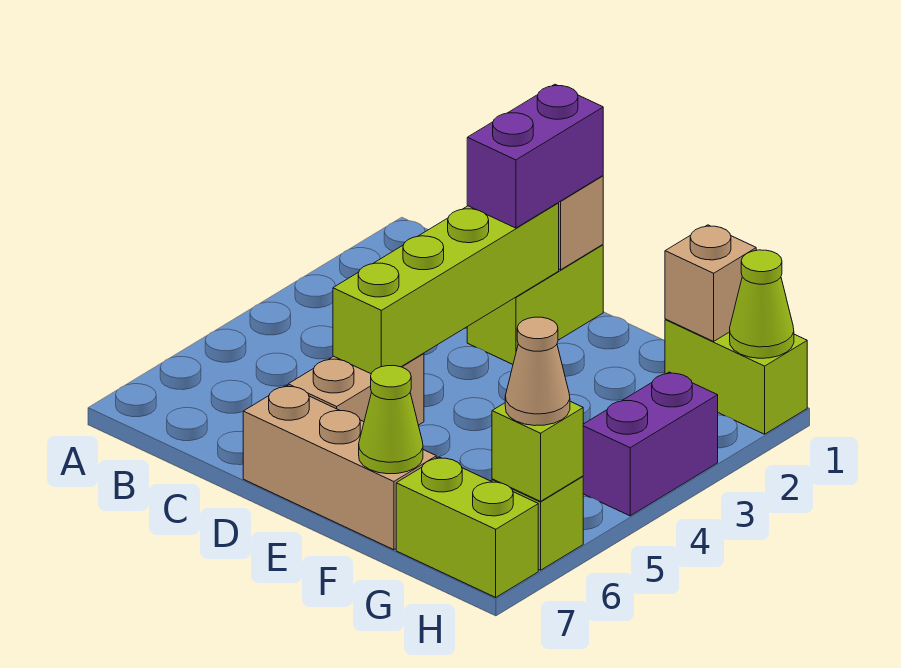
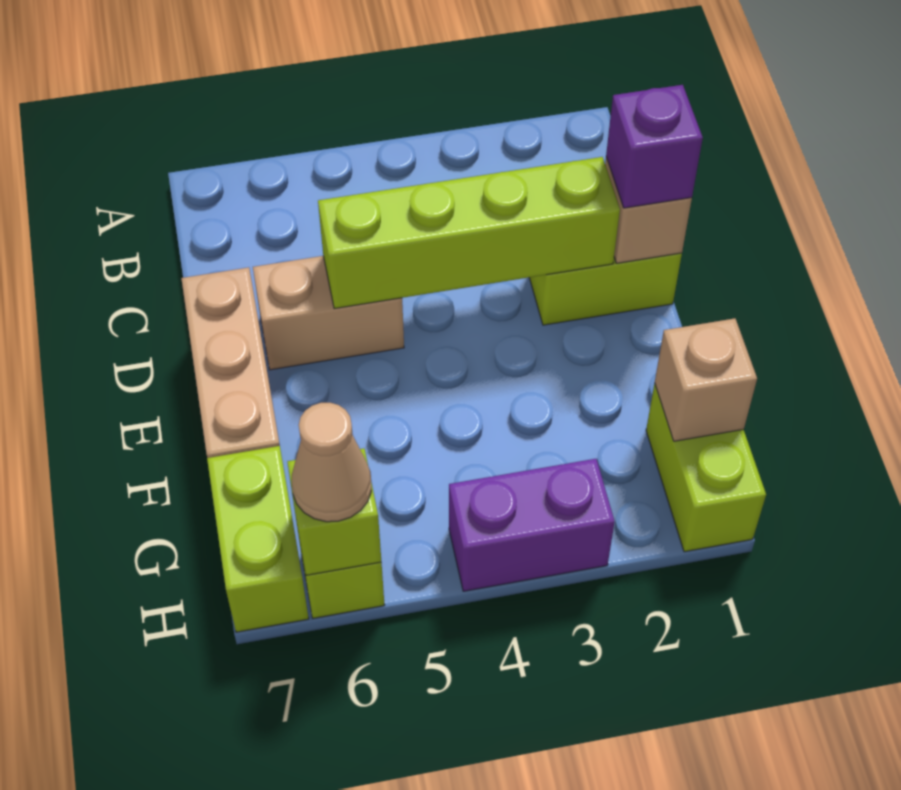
purple 1x2 brick [467,84,603,228] -> purple 1x1 brick [606,85,703,208]
lime 1x1 cone [359,366,423,474] -> none
lime 1x1 cone [730,250,794,358] -> none

